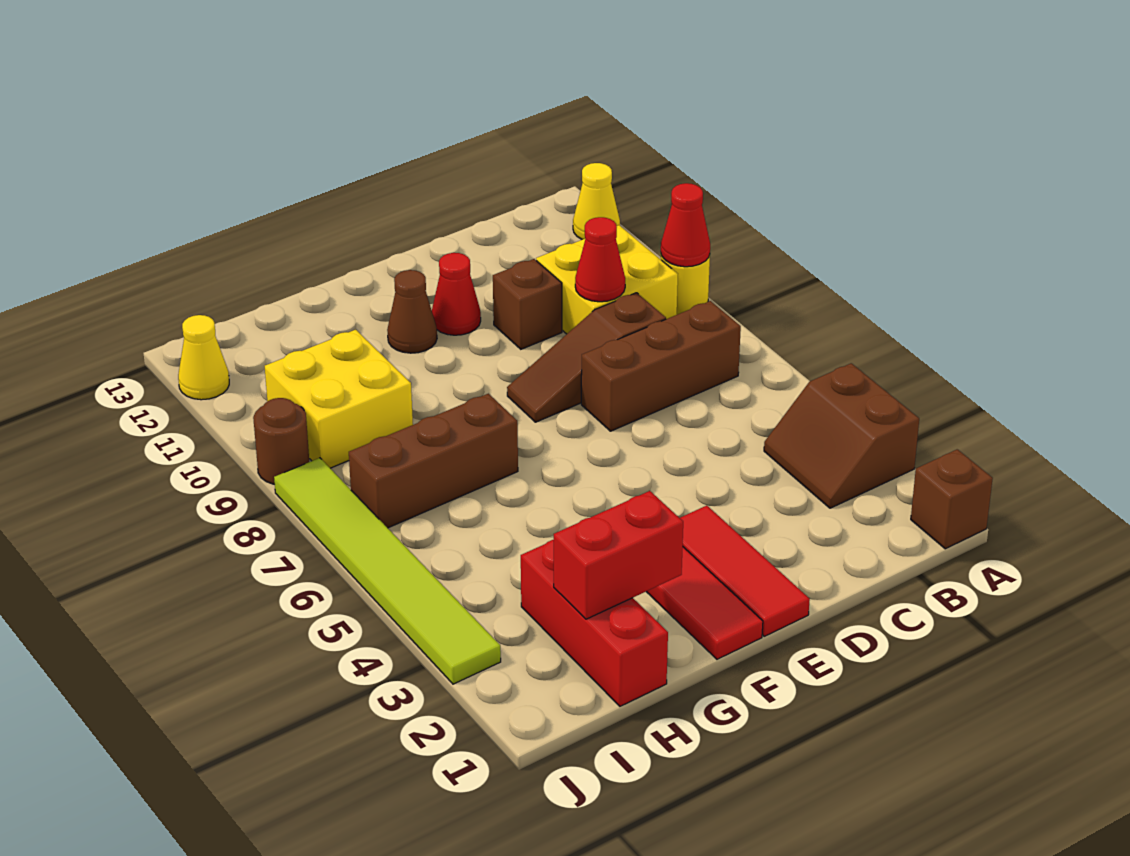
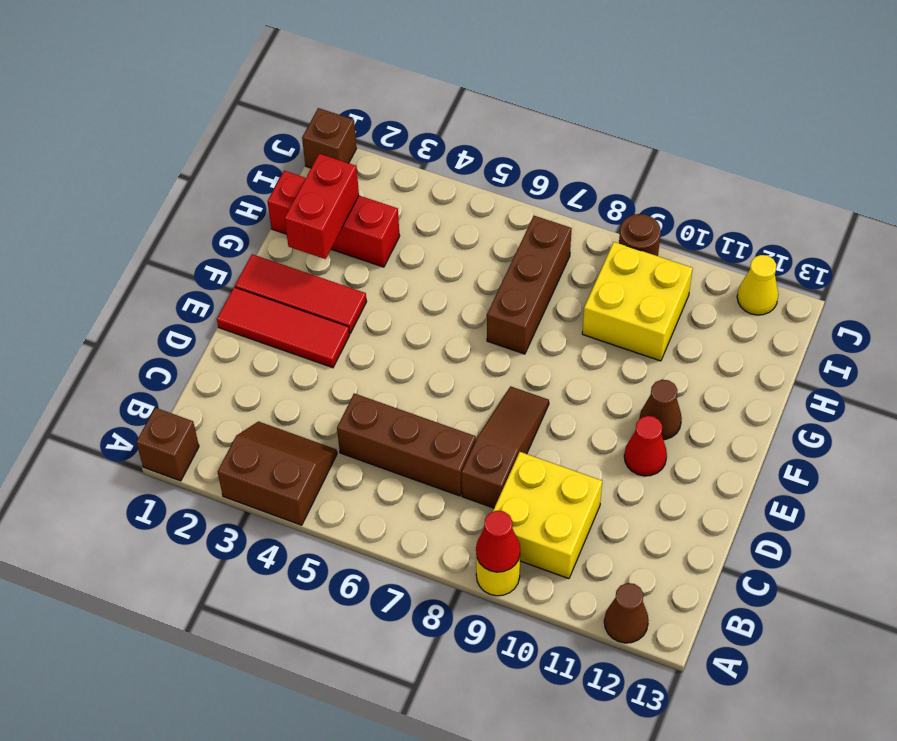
yellow 1x1 cone [573,163,620,240] -> brown 1x1 cone [604,583,649,643]
brown 1x3 brick [581,301,741,431] -> brown 1x3 brick turned to [337,393,476,496]
red 1x1 cone [575,217,625,302] -> none
brown 1x1 brick [493,259,562,349] -> brown 1x1 brick moved to [302,108,356,168]
lime 1x6 tile [274,458,501,684] -> none

